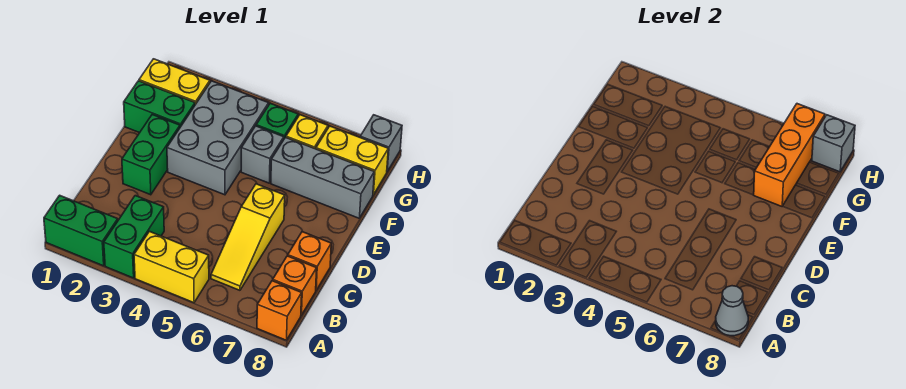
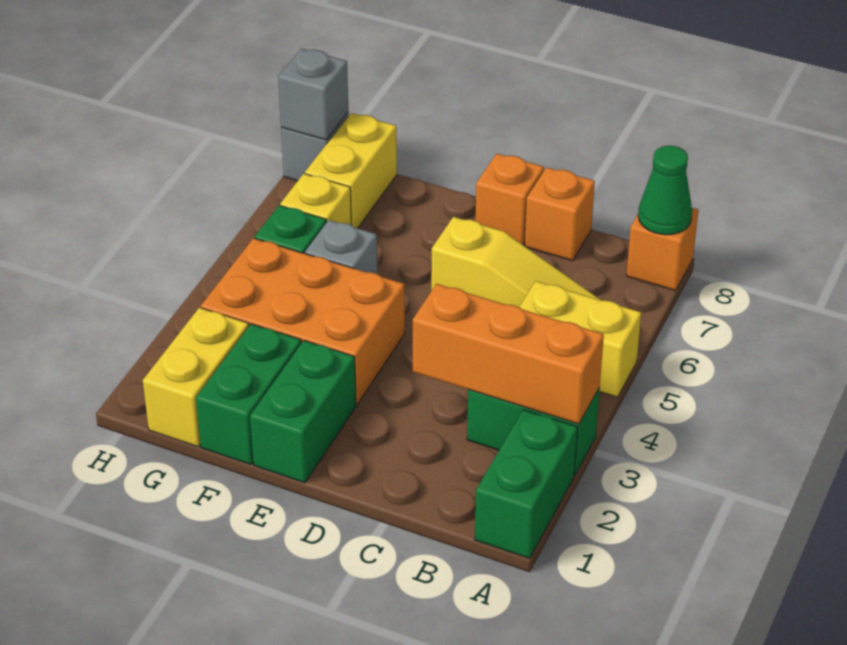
yellow 1x2 brick [134,231,209,303] -> yellow 1x2 brick turned to [520,281,641,397]
grey 1x1 cone [716,286,748,336] -> green 1x1 cone [638,146,692,235]
orange 1x1 brick [273,256,317,315] -> orange 1x1 brick moved to [475,154,544,245]
green 1x2 brick [122,114,180,195] -> green 1x2 brick turned to [250,341,356,483]
grey 2x3 brick [167,81,269,195] -> orange 2x3 brick [201,238,405,404]
grey 1x3 brick [271,137,374,218] -> none
orange 1x3 brick [754,104,825,206] -> orange 1x3 brick moved to [413,284,604,424]

